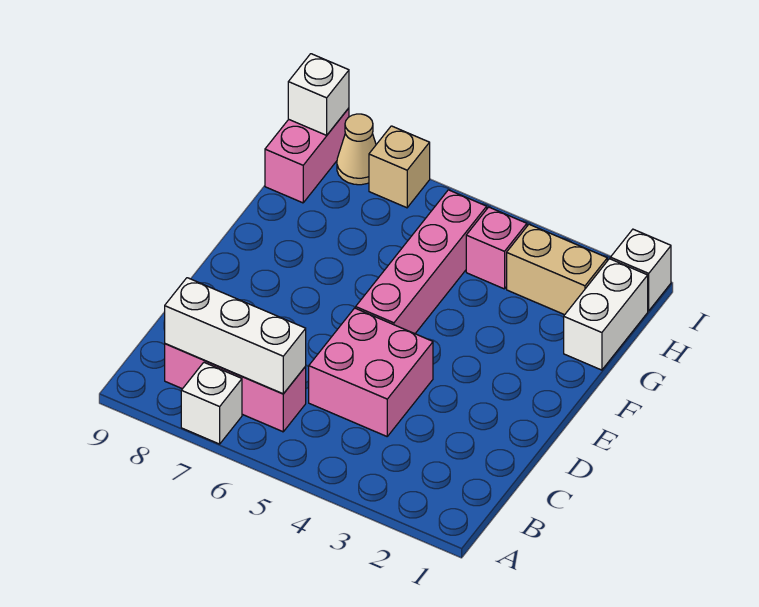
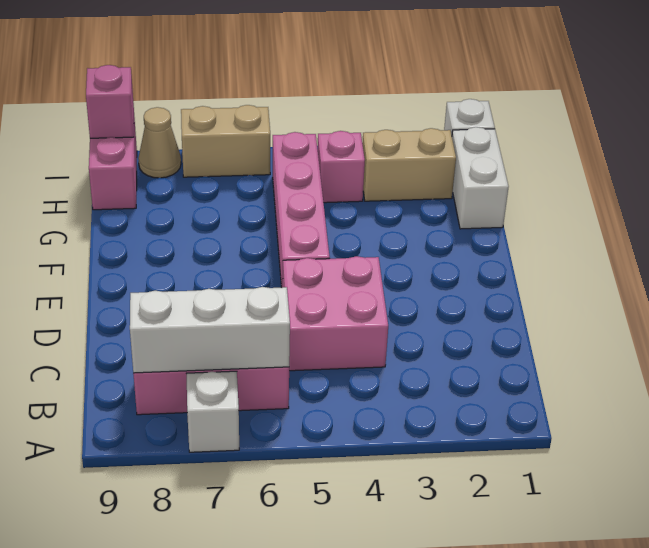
tan 1x1 brick [369,126,430,208] -> tan 1x2 brick [181,105,270,177]
white 1x1 brick [288,54,349,135] -> pink 1x1 brick [86,65,134,138]

